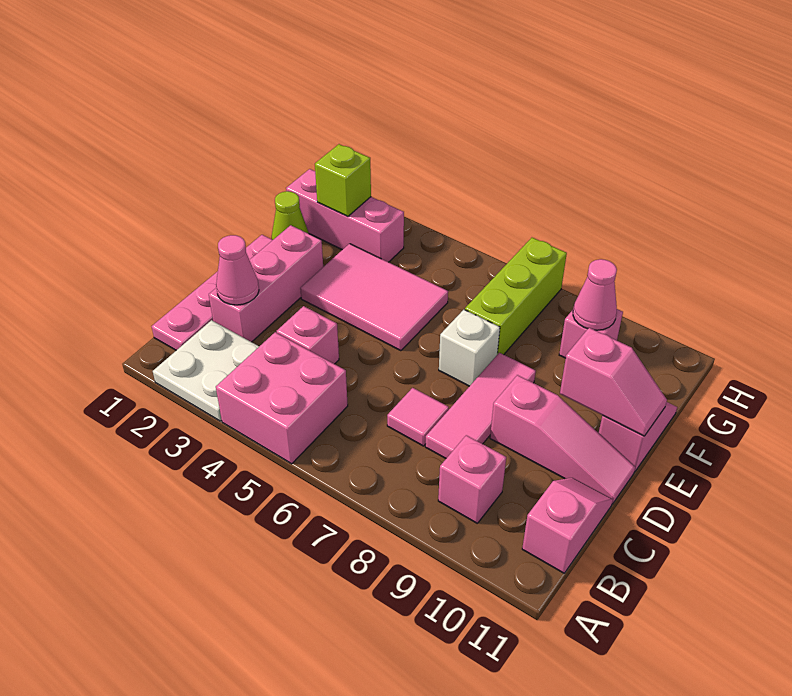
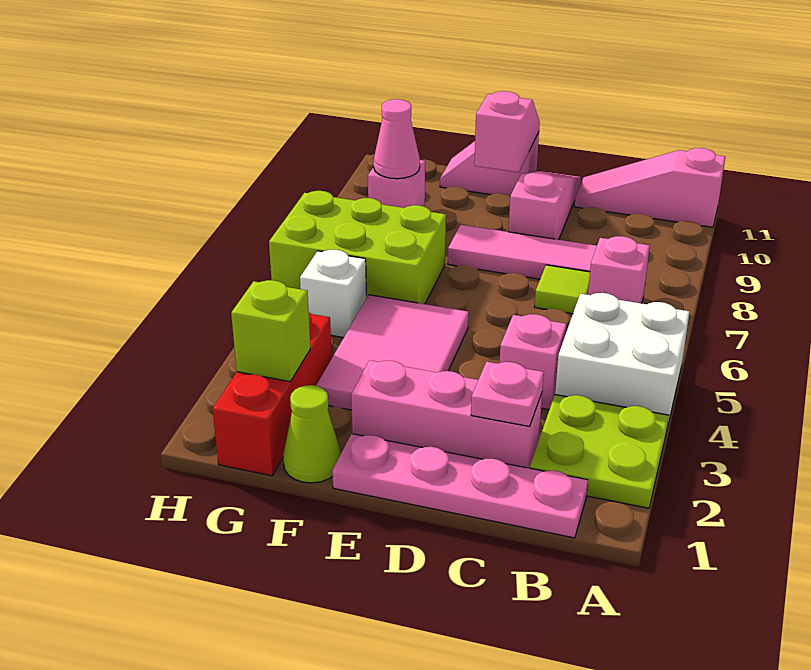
white 2x2 plate [153,320,259,421] -> lime 2x2 plate [530,395,669,508]
pink 2x2 brick [216,332,348,464] -> white 2x2 brick [555,293,689,427]
pink 1x1 brick [438,435,506,523] -> pink 1x1 brick moved to [588,236,650,303]
pink 1x2 slope [522,478,613,573] -> pink 1x3 slope [574,148,725,227]
pink 1x1 cone [216,235,259,305] -> pink 1x1 plate [471,362,544,426]
pink 1x1 tile [387,388,449,446] -> lime 1x1 tile [535,265,590,314]
white 1x1 brick [439,310,500,386] -> white 1x1 brick moved to [300,250,366,338]
lime 1x3 brick [465,238,567,355] -> lime 2x3 brick [269,191,446,304]
pink 1x3 brick [286,169,404,262] -> red 1x3 brick [213,313,332,476]

